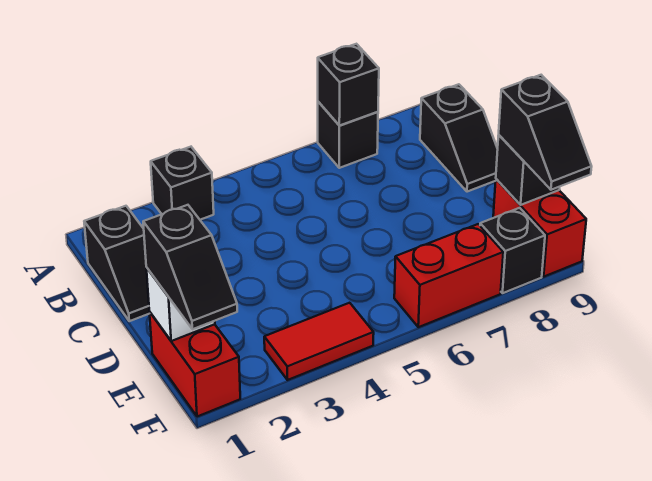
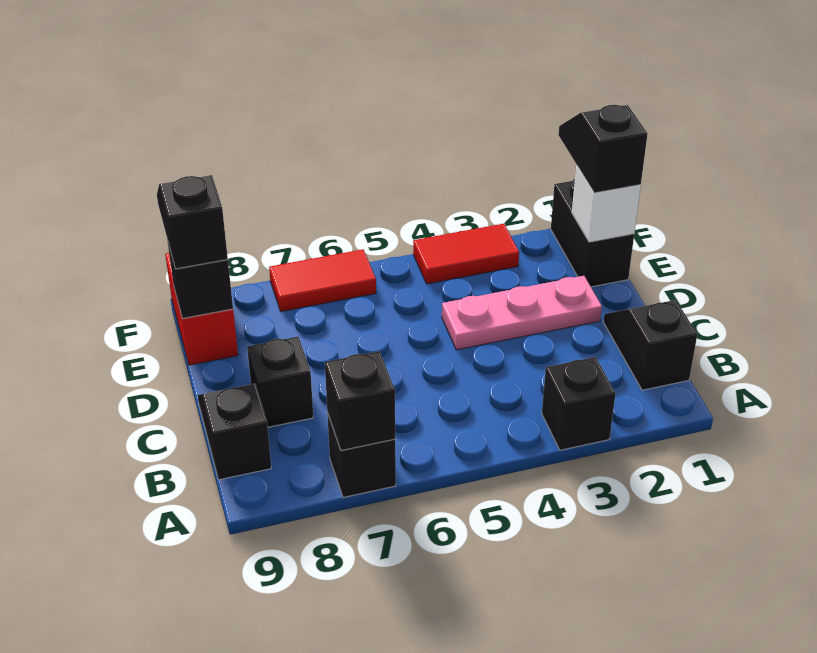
none -> pink 1x3 plate [442,276,602,350]
red 1x2 brick [150,313,240,417] -> black 1x2 brick [551,179,634,287]
red 1x2 brick [394,224,503,327] -> red 1x2 tile [269,249,376,312]
black 1x1 brick [480,208,545,293] -> black 1x1 brick moved to [247,337,313,427]

